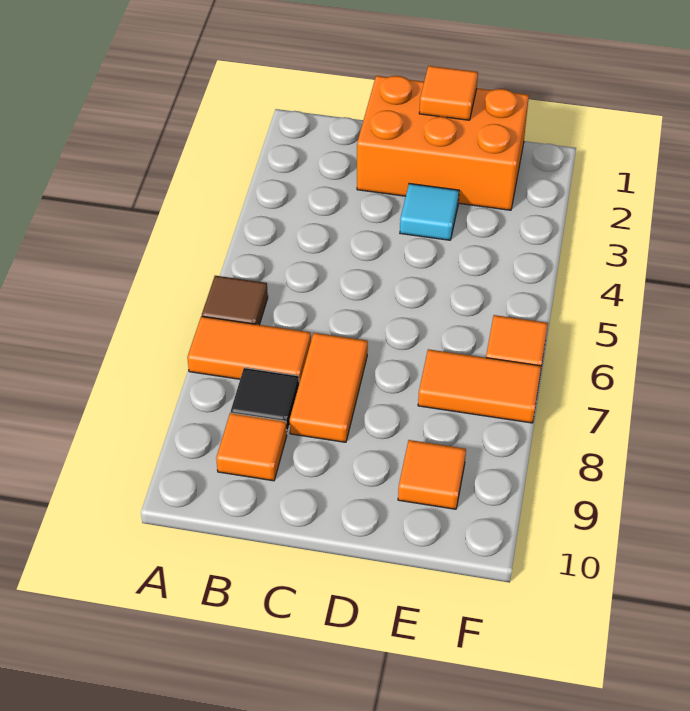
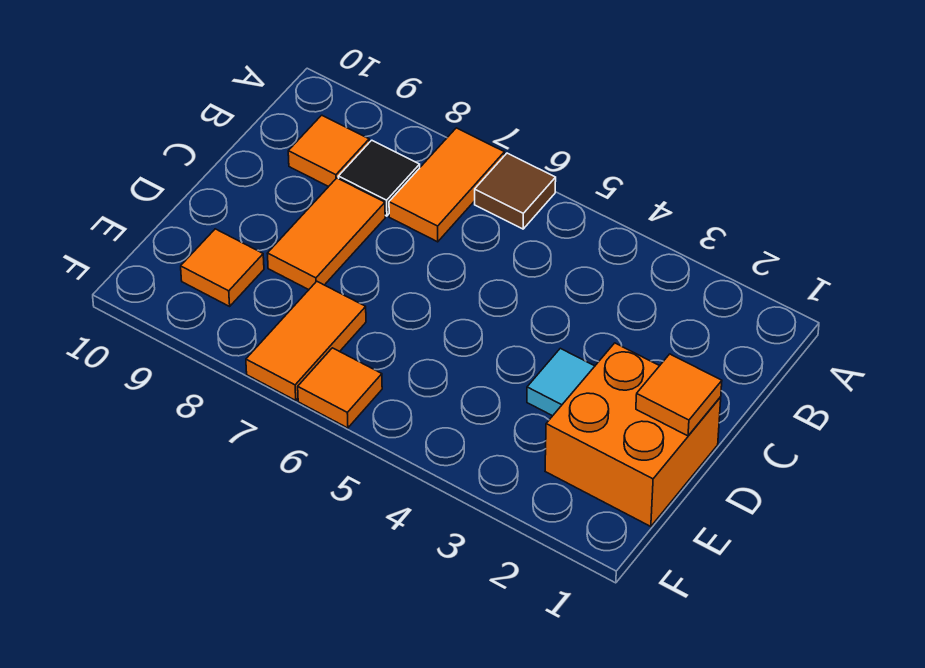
orange 2x3 brick [357,76,529,210] -> orange 2x2 brick [545,343,721,527]
orange 1x2 tile [290,333,368,442] -> orange 1x2 tile turned to [267,178,385,290]

